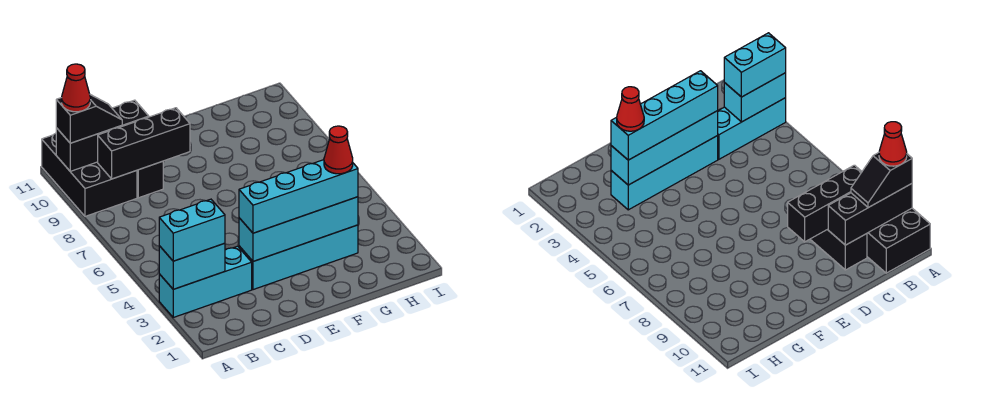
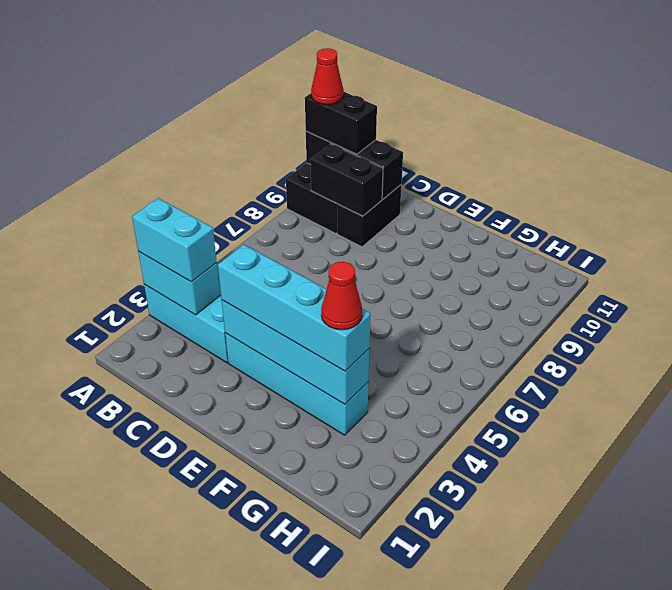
black 1x2 slope [56,95,122,143] -> black 1x2 brick [305,92,377,154]
black 1x3 brick [98,108,190,179] -> black 1x2 brick [310,144,383,216]

